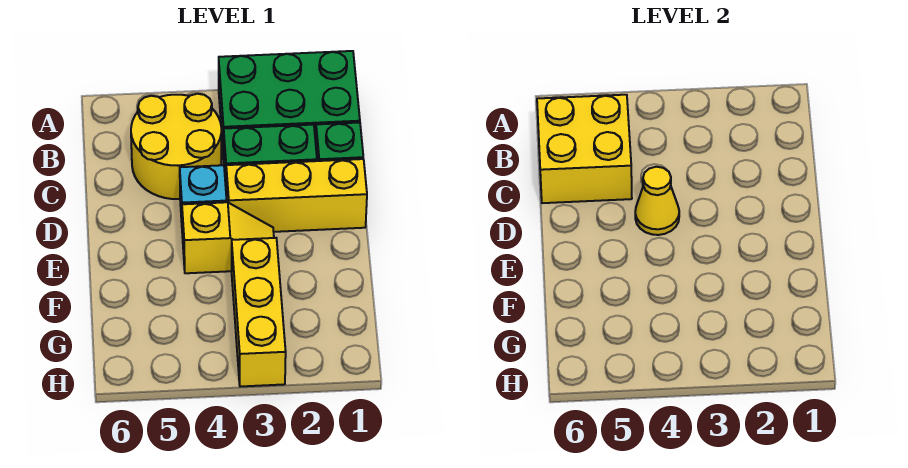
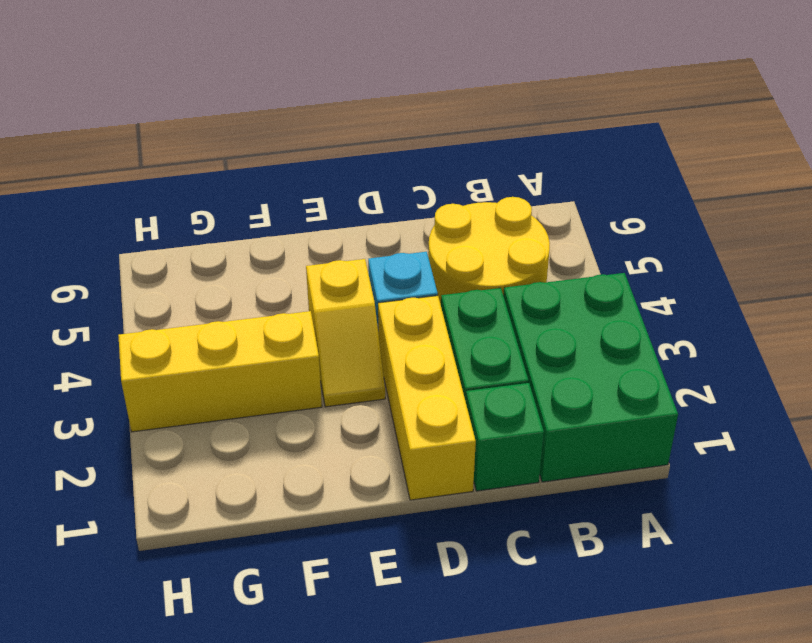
yellow 2x2 brick [537,95,632,203] -> none
yellow 1x1 cone [635,167,679,235] -> none

